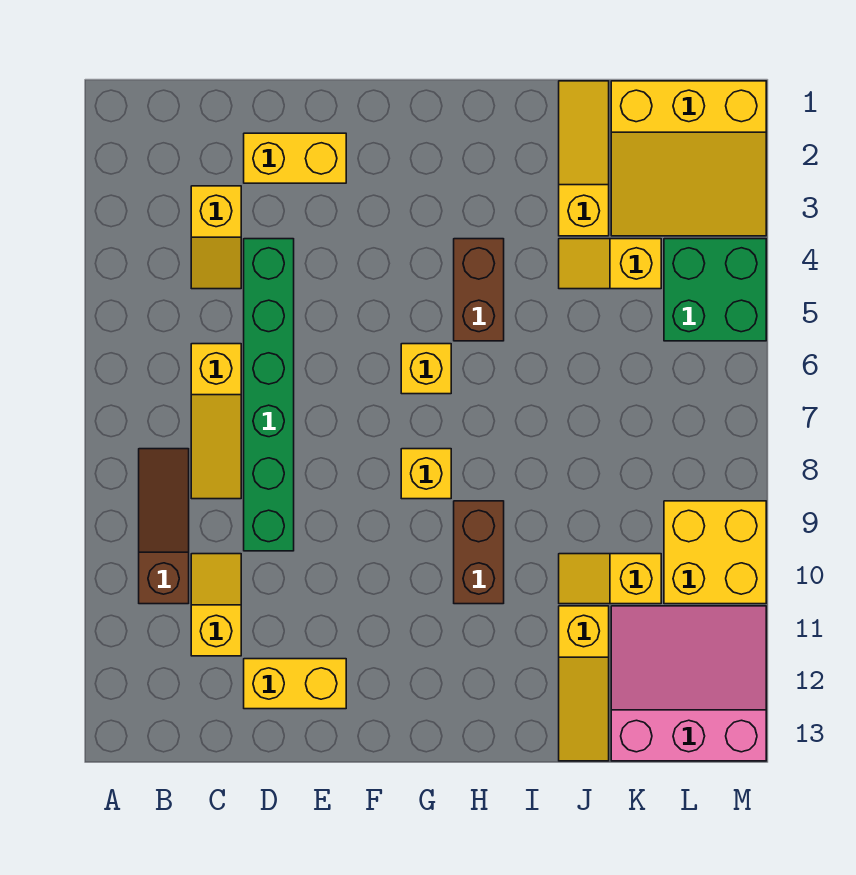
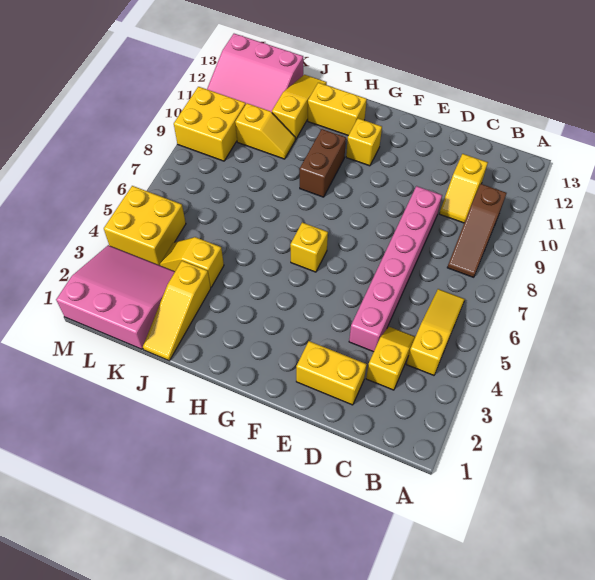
yellow 1x3 slope [191,344,241,499] -> yellow 1x3 slope moved to [407,289,465,375]
green 1x6 brick [244,239,294,551] -> pink 1x6 brick [349,186,442,352]
yellow 1x2 brick [244,659,346,709] -> yellow 1x2 brick moved to [308,83,367,135]
yellow 1x1 brick [401,449,451,499] -> yellow 1x1 brick moved to [346,118,382,166]
brown 1x2 brick [454,239,504,341] -> none
yellow 1x2 slope [559,239,661,289] -> yellow 1x2 slope turned to [160,237,224,287]
yellow 3x3 slope [611,81,766,236] -> pink 3x3 slope [56,245,175,349]
green 2x2 brick [664,239,766,341] -> yellow 2x2 brick [104,186,186,265]

